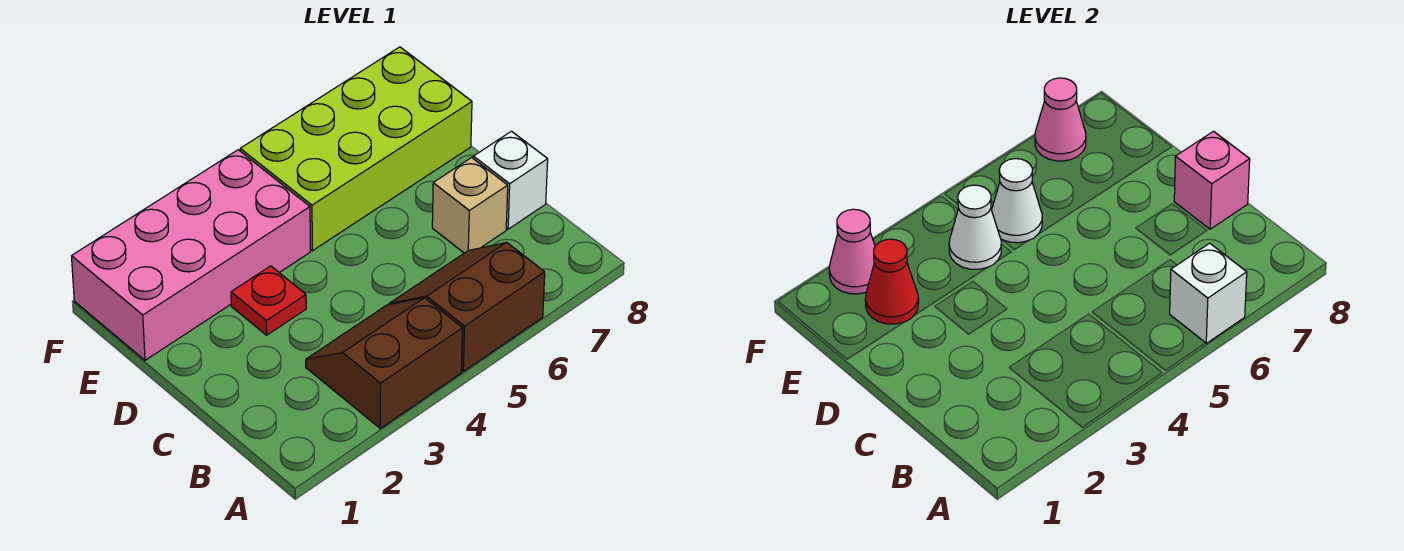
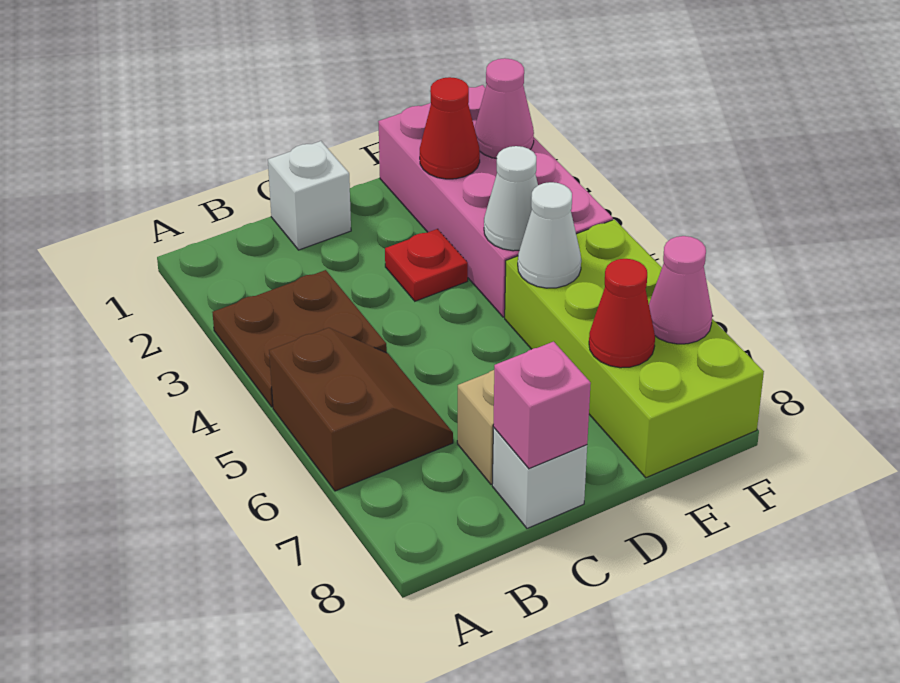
brown 2x2 slope [306,298,463,428] -> brown 2x2 plate [212,270,387,407]
white 1x1 brick [1170,243,1247,343] -> white 1x1 brick moved to [268,141,351,250]
none -> red 1x1 cone [589,259,655,368]

